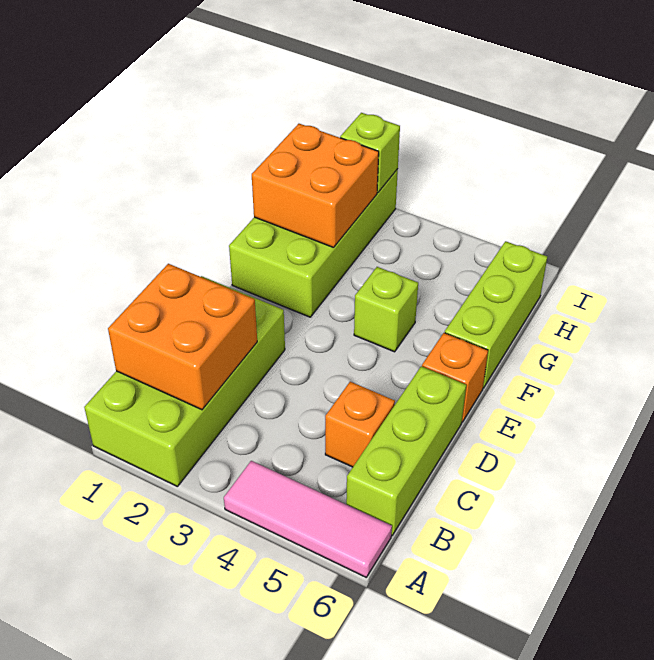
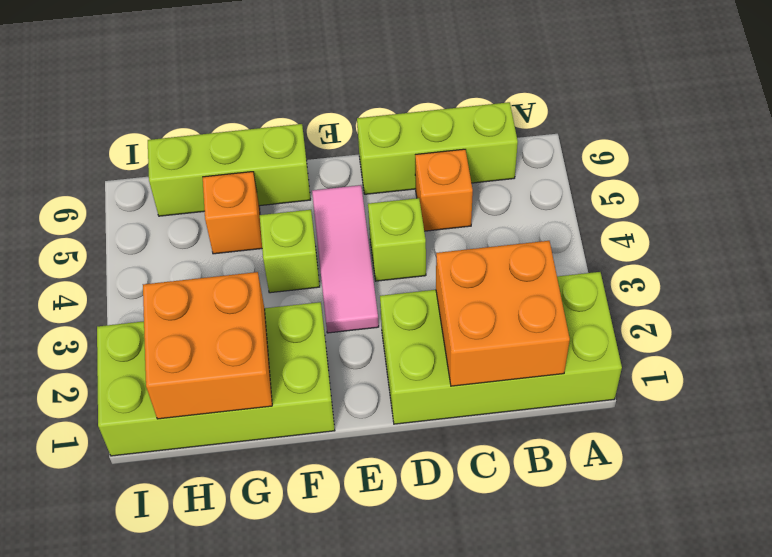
pink 1x3 tile [224,461,392,577] -> pink 1x3 tile moved to [312,185,379,333]
orange 1x1 brick [422,333,488,422] -> orange 1x1 brick moved to [203,172,262,254]
lime 1x1 brick [340,113,400,193] -> lime 1x1 brick moved to [368,198,426,281]

